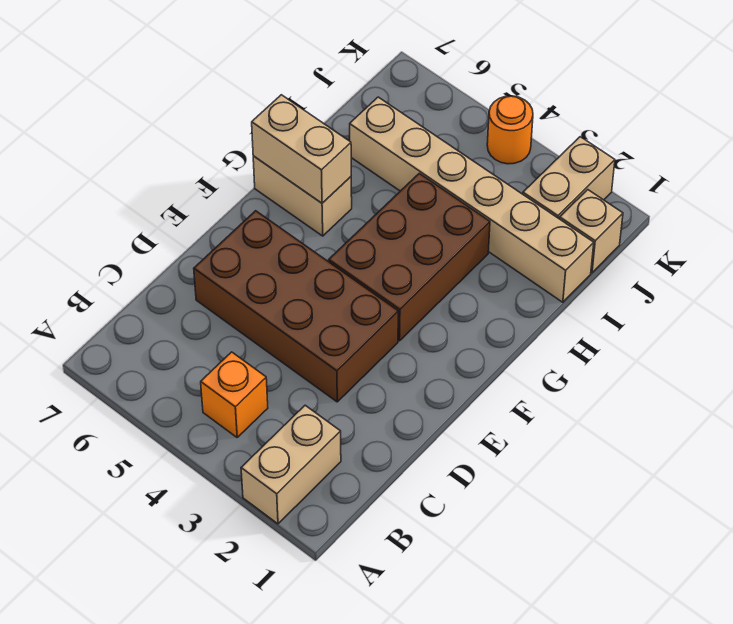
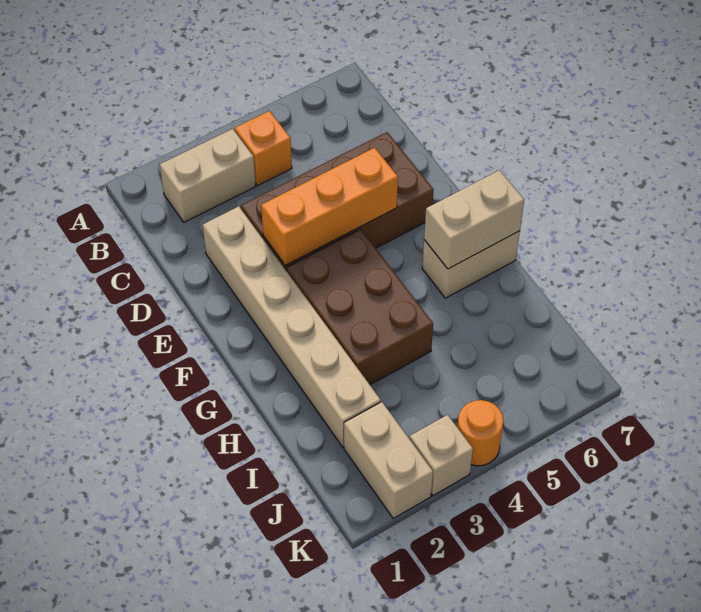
tan 1x2 brick [241,405,341,524] -> tan 1x2 brick turned to [160,129,256,222]
none -> orange 1x3 brick [261,148,398,266]
tan 1x6 brick [350,97,594,302] -> tan 1x6 brick turned to [203,206,381,447]
tan 1x1 brick [560,190,623,273] -> tan 1x1 brick moved to [410,415,473,495]

